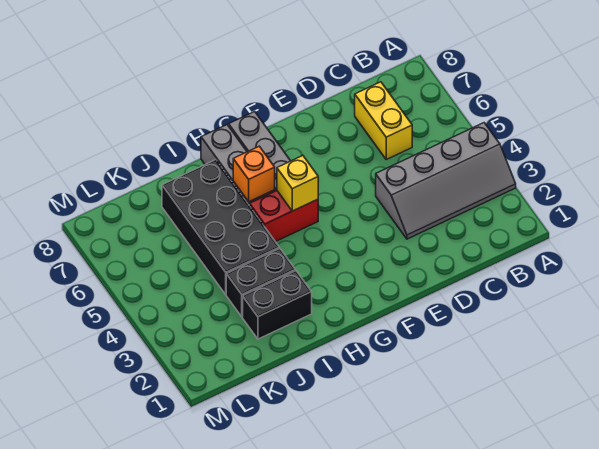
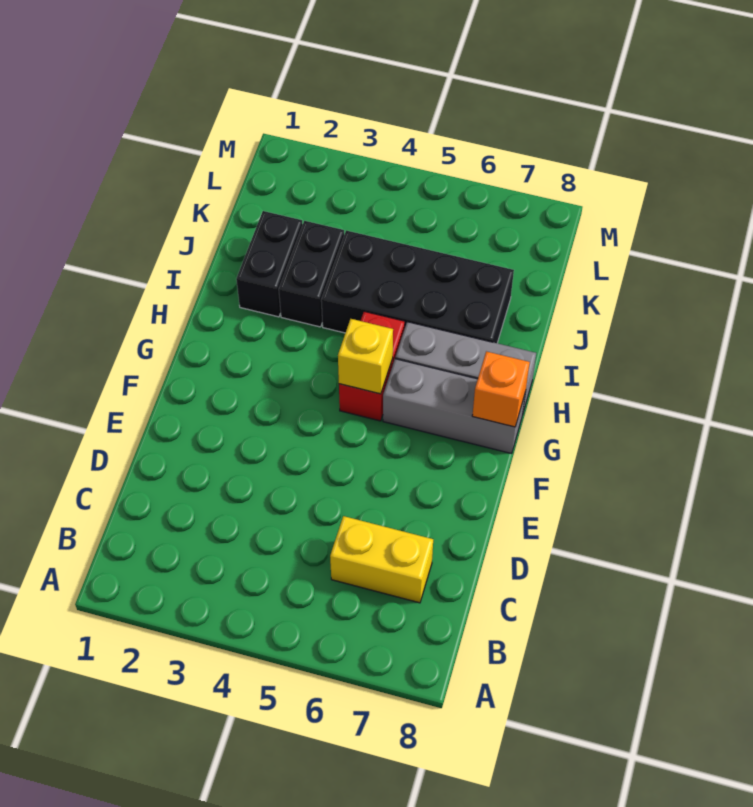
grey 2x4 slope [376,123,516,239] -> none
orange 1x1 brick [233,146,275,202] -> orange 1x1 brick moved to [472,351,530,427]

